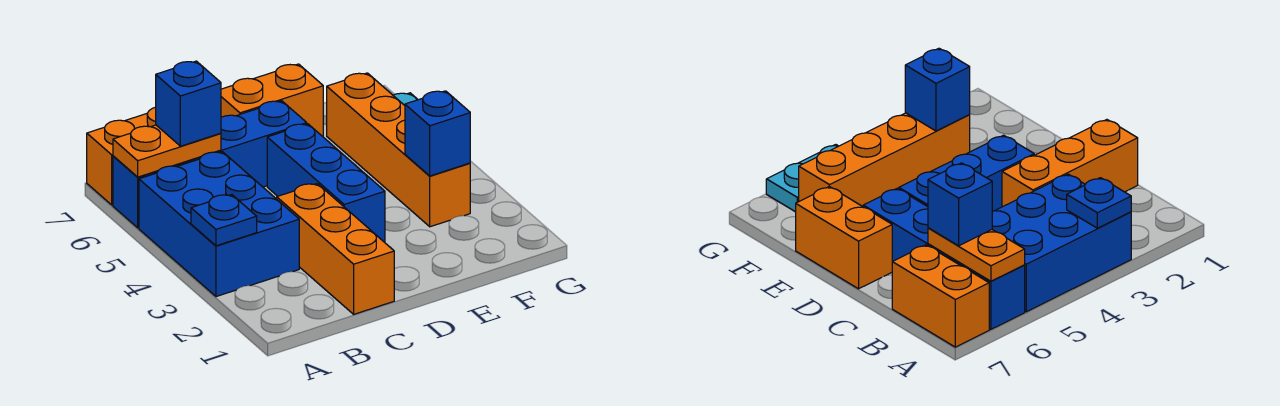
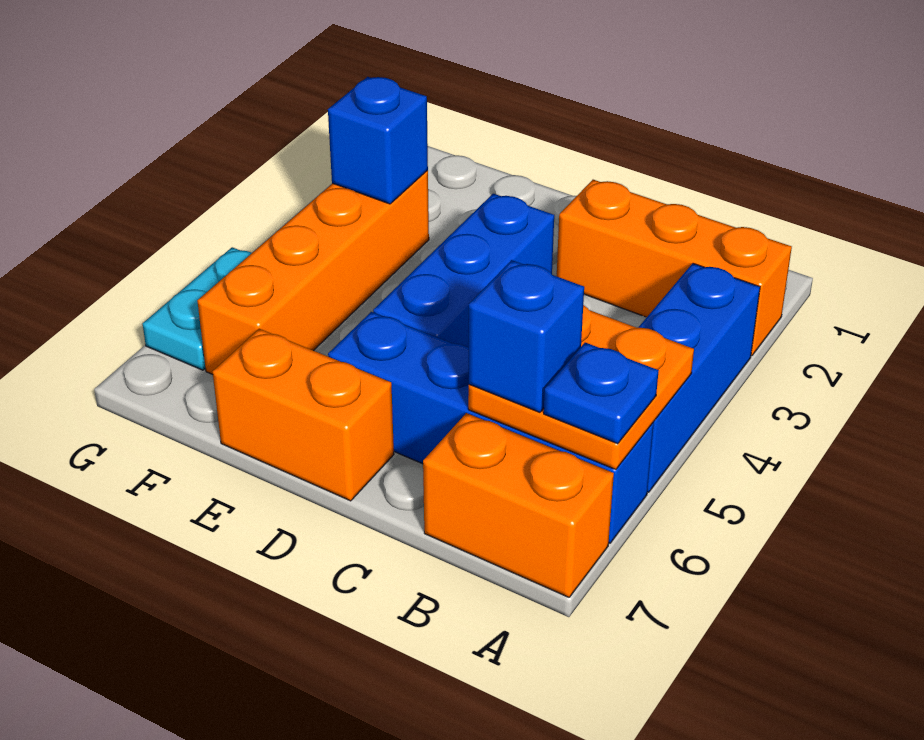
blue 2x3 brick [139,152,299,297] -> blue 1x3 brick [638,263,760,492]
blue 1x1 plate [191,195,257,246] -> blue 1x1 plate moved to [544,343,659,444]
orange 1x2 plate [113,125,221,177] -> orange 2x2 plate [468,305,694,470]
orange 1x3 brick [277,184,394,314] -> orange 1x3 brick turned to [557,180,792,356]

